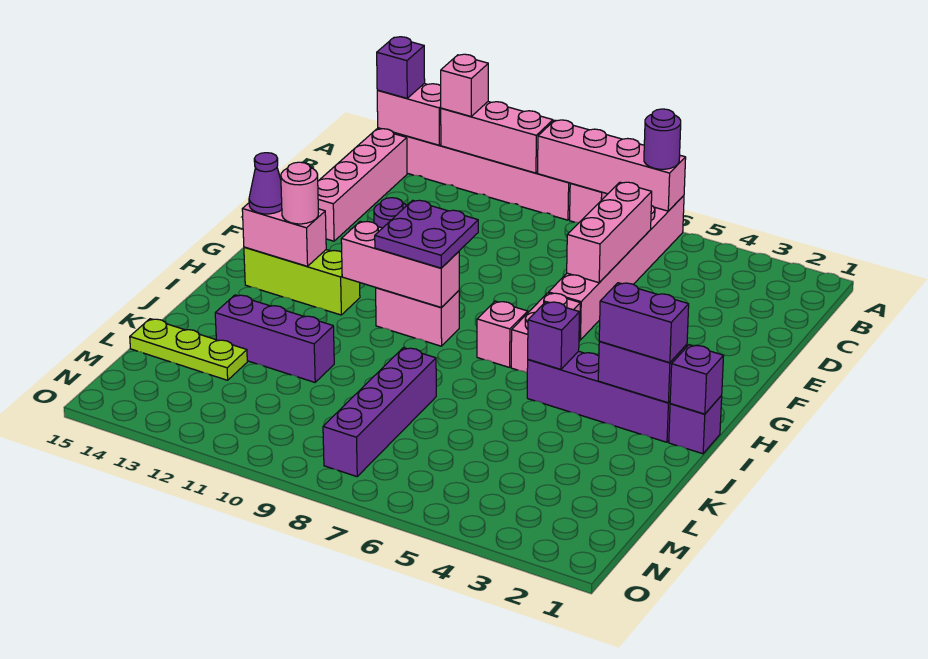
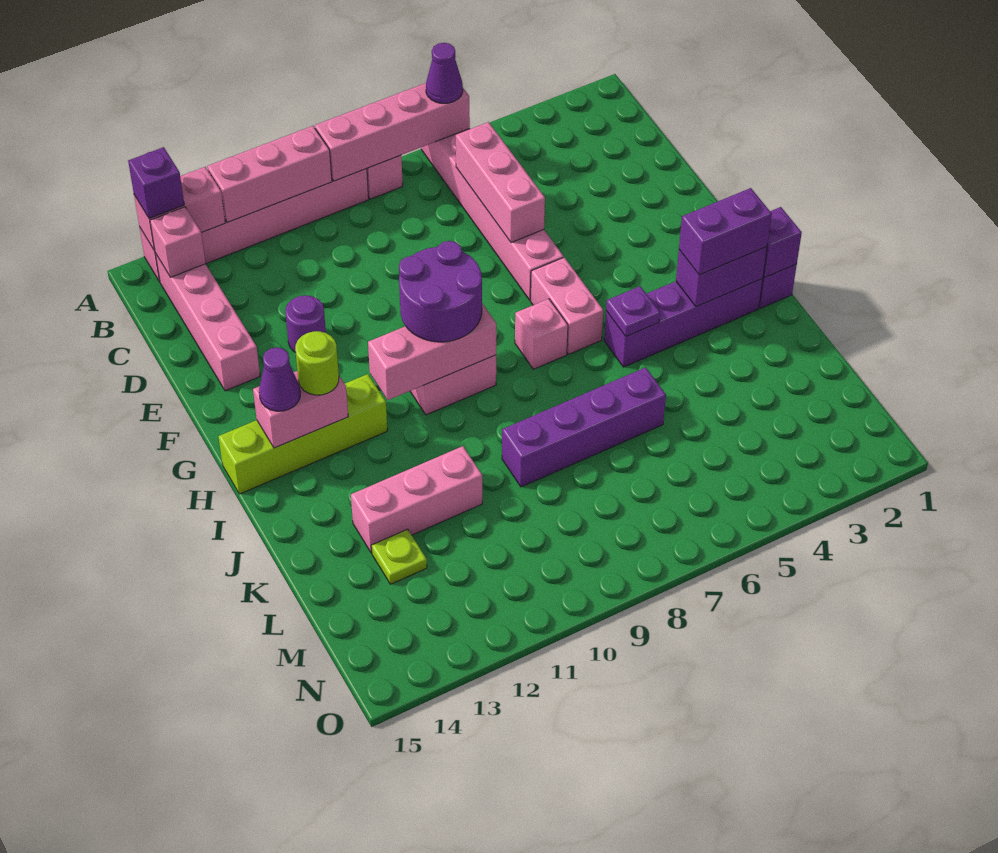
purple 1x1 round brick [644,109,681,169] -> purple 1x1 cone [426,43,463,103]
pink 1x1 brick [441,54,488,117] -> pink 1x1 brick moved to [150,207,206,277]
purple 2x2 plate [375,200,478,268] -> purple 2x2 round brick [399,241,482,342]
lime 1x3 brick [244,247,360,315] -> lime 1x4 brick [218,374,387,494]
pink 1x1 round brick [281,162,318,224] -> lime 1x1 round brick [295,331,339,395]
purple 1x1 brick [528,302,580,370] -> purple 1x1 plate [606,286,660,336]
purple 1x4 brick [323,348,436,477] -> purple 1x4 brick turned to [502,367,666,487]
purple 1x3 brick [215,295,334,382] -> pink 1x3 brick [351,446,482,553]
lime 1x3 plate [130,319,247,380] -> lime 1x1 plate [371,529,427,584]

